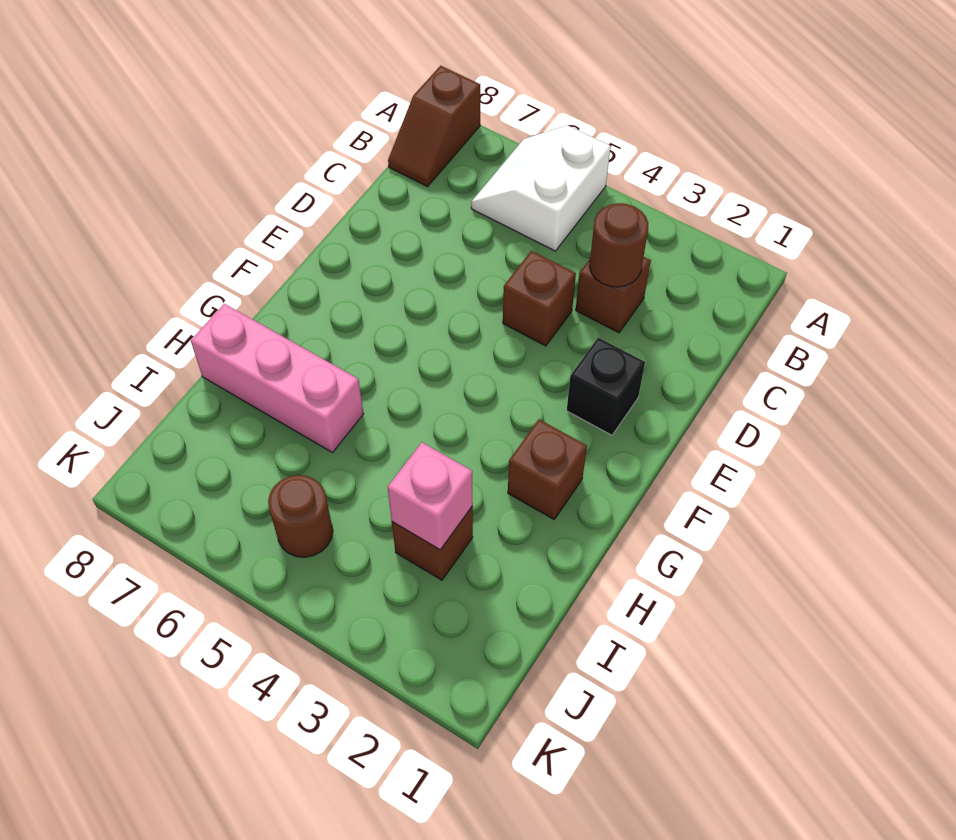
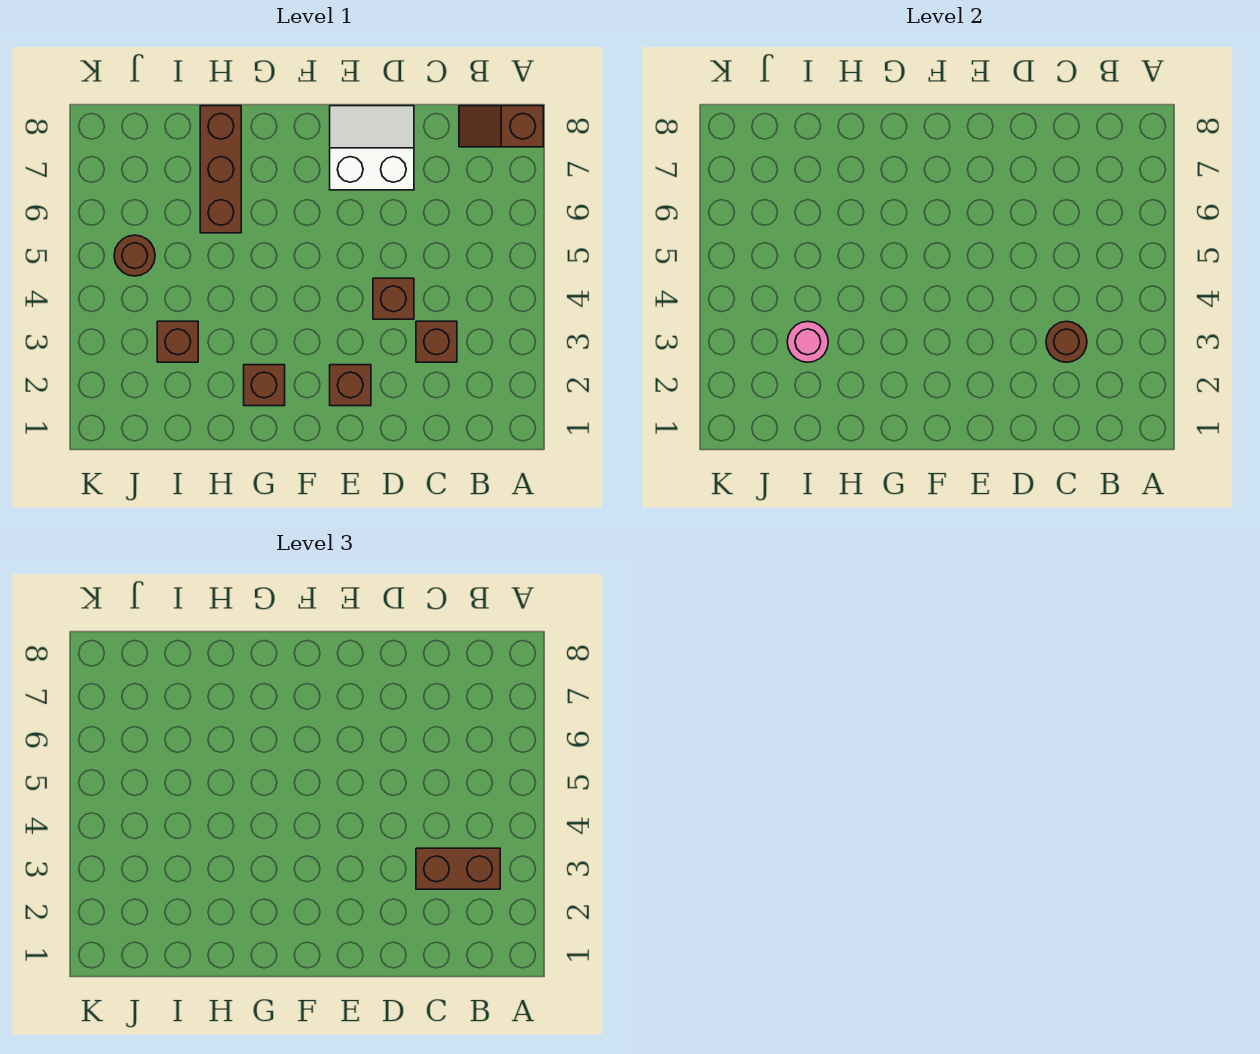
white 2x2 slope [471,125,611,251] -> white 2x2 slope moved to [330,106,414,190]
none -> brown 1x2 brick [416,848,500,889]
black 1x1 brick [567,338,645,435] -> brown 1x1 brick [330,365,371,406]
pink 1x3 brick [191,304,363,452] -> brown 1x3 brick [200,106,241,233]
pink 1x1 brick [387,443,473,550] -> pink 1x1 round brick [787,321,828,362]

